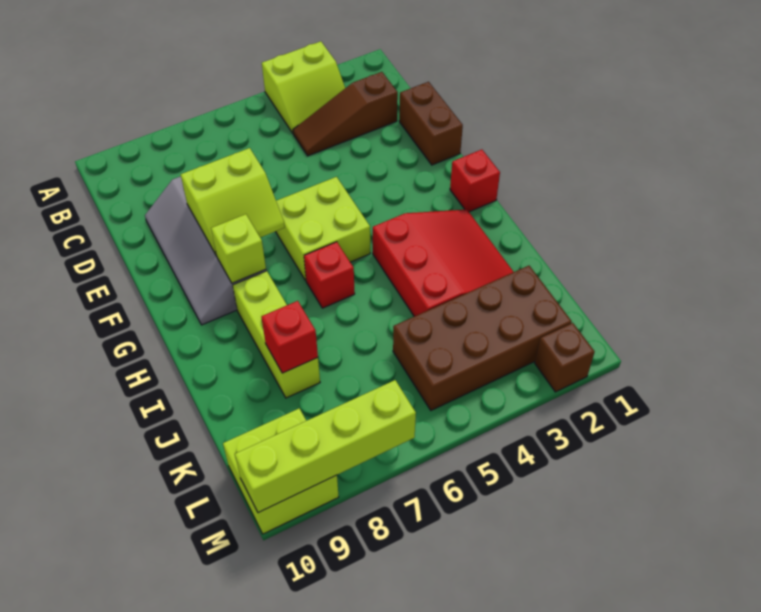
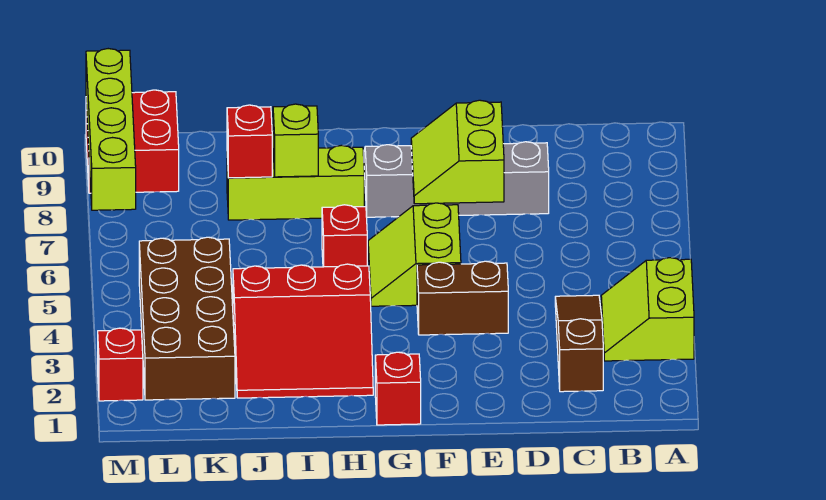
brown 1x2 brick [399,82,463,165] -> brown 1x2 brick moved to [417,261,508,335]
lime 2x2 brick [276,177,370,281] -> lime 2x2 slope [368,203,461,306]
lime 1x1 brick [211,214,266,283] -> lime 1x1 brick moved to [273,104,318,177]
lime 2x2 brick [223,409,339,534] -> red 2x2 brick [86,90,179,193]
brown 1x1 brick [535,323,595,392] -> red 1x1 brick [98,328,143,401]

